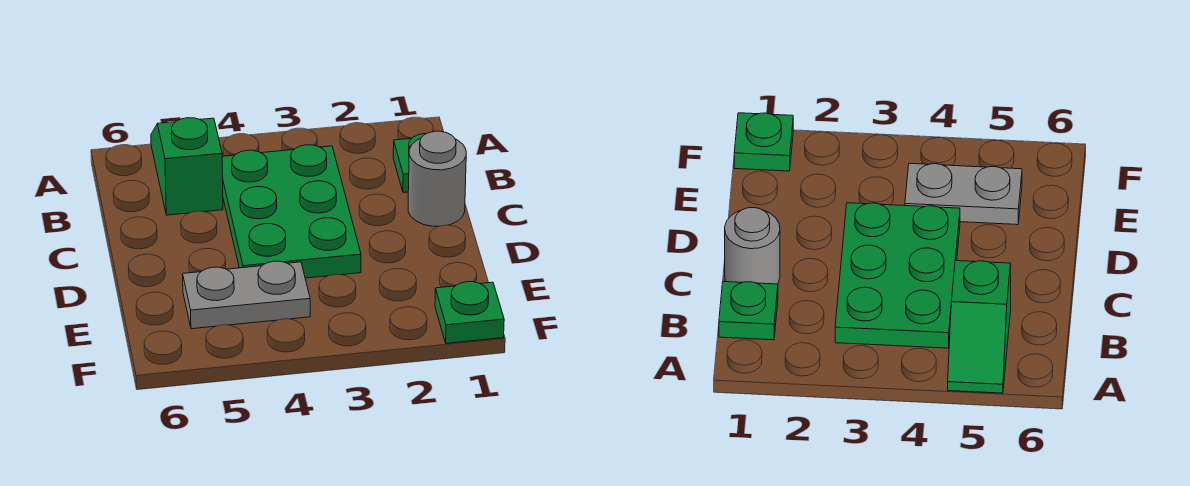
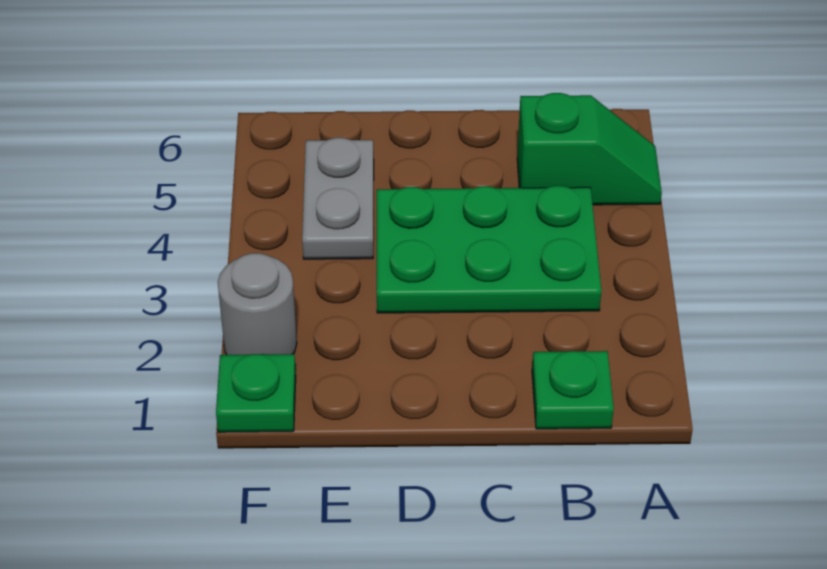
grey 1x1 round brick [408,131,466,226] -> grey 1x1 round brick moved to [218,253,297,355]

